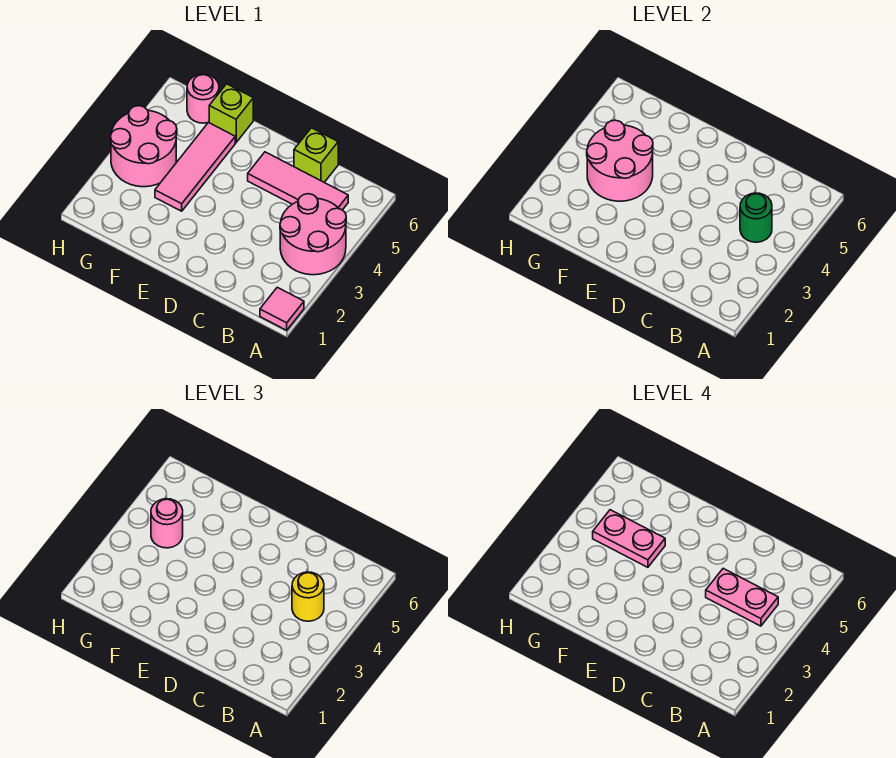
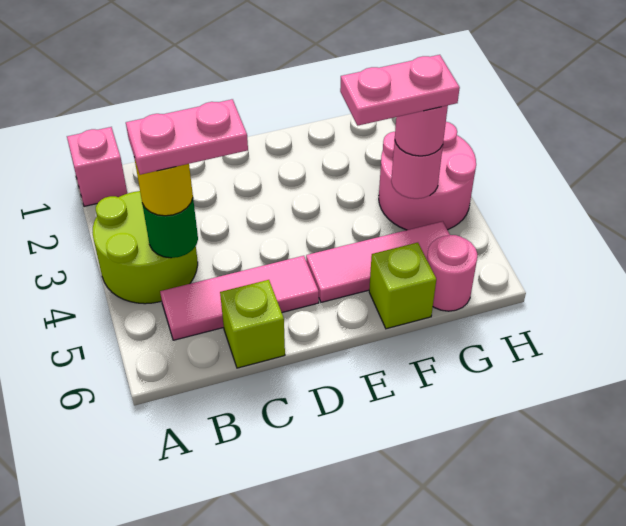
pink 1x1 tile [260,287,304,330] -> pink 1x1 brick [67,127,127,206]
pink 2x2 round brick [280,194,346,275] -> lime 2x2 round brick [92,191,198,304]
pink 1x3 tile [155,122,235,211] -> pink 1x3 tile turned to [306,221,450,302]
pink 2x2 round brick [587,120,653,201] -> pink 1x1 round brick [391,140,443,199]

